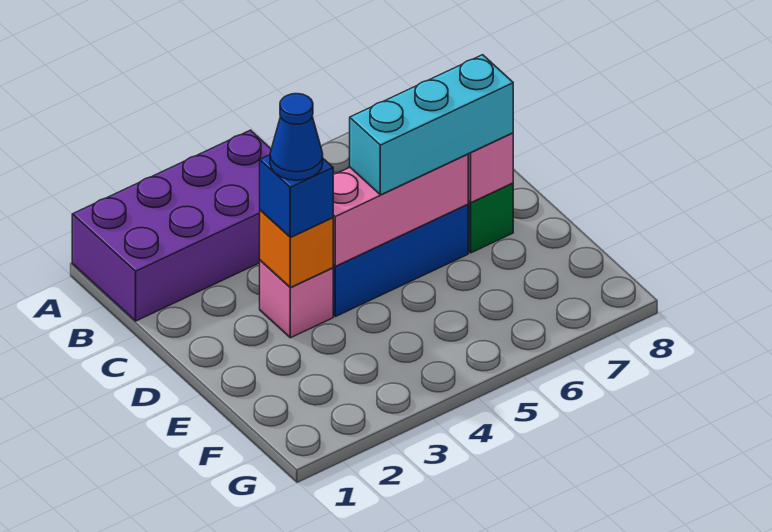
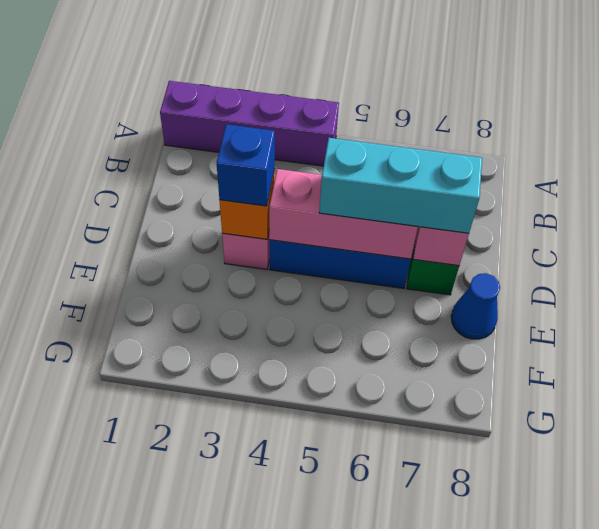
purple 2x4 brick [72,130,271,321] -> purple 1x4 brick [160,81,339,166]
blue 1x1 cone [270,94,323,180] -> blue 1x1 cone moved to [451,273,500,339]

